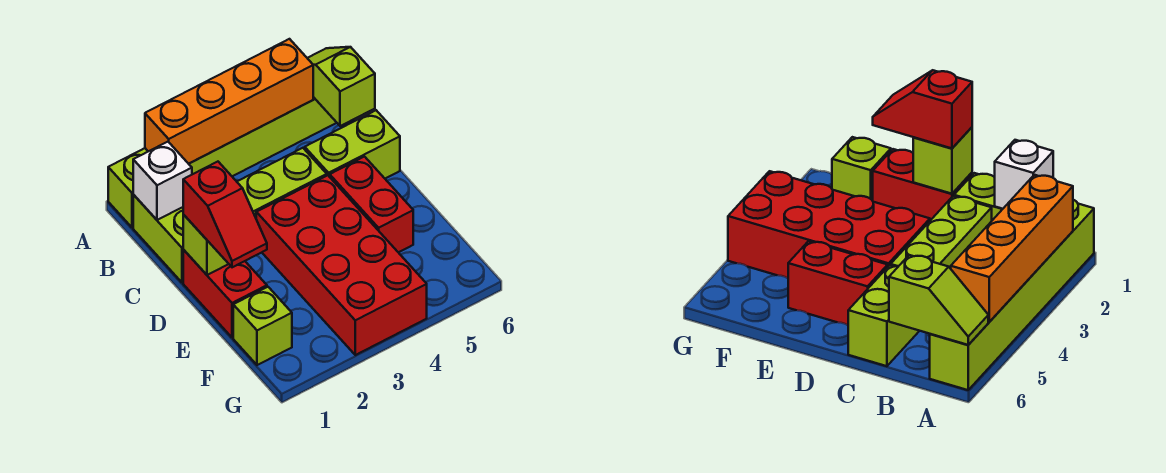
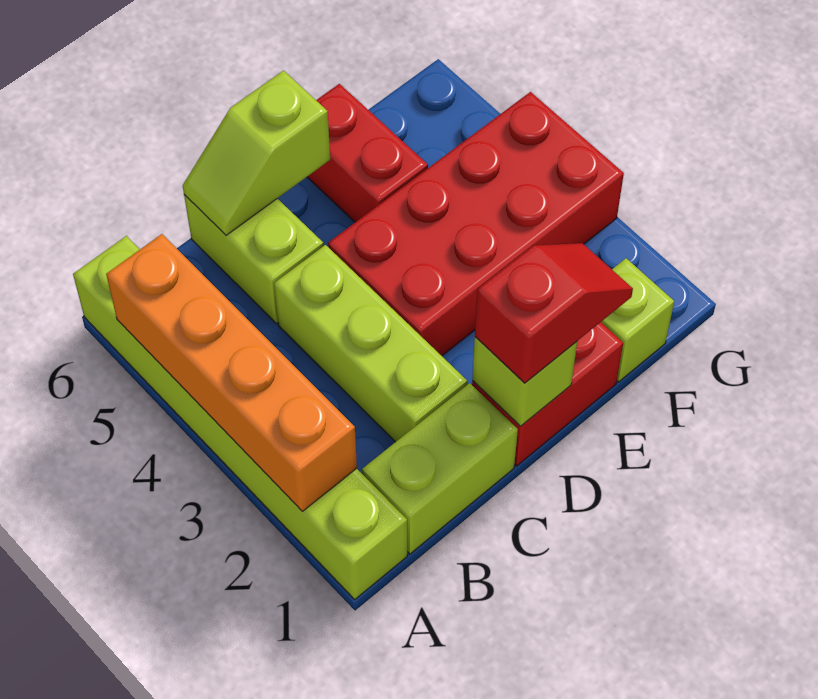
lime 1x2 slope [308,47,375,126] -> lime 1x2 slope moved to [183,71,330,235]
white 1x1 brick [133,142,192,220] -> none
red 1x2 brick [330,157,413,252] -> red 1x2 brick turned to [307,84,428,222]

